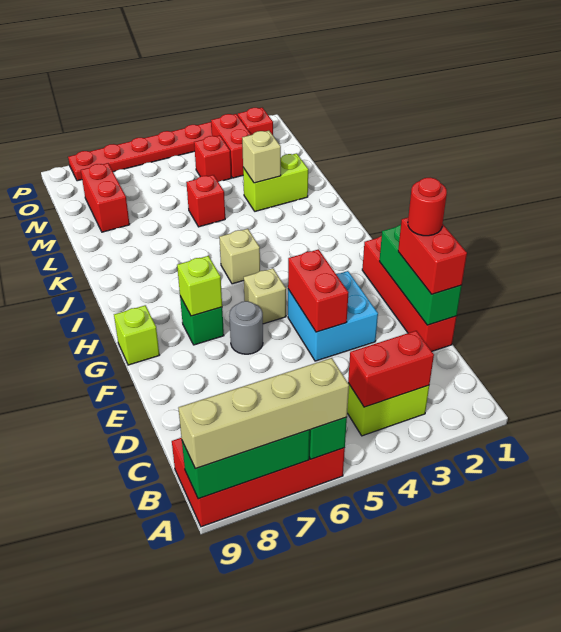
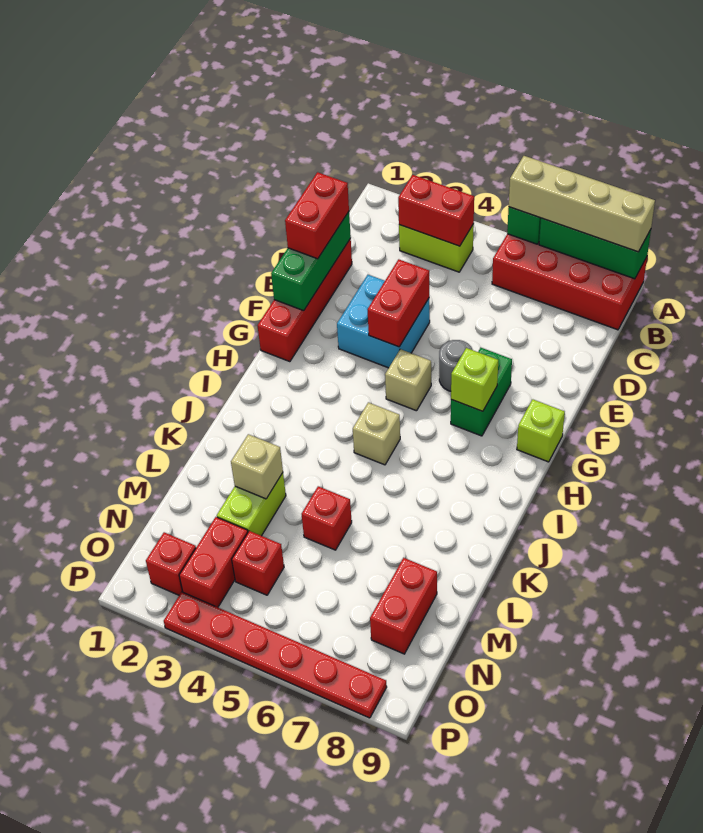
red 1x1 round brick [408,178,447,236] -> none
green 1x1 brick [180,296,224,345] -> green 1x2 brick [451,348,512,436]
lime 1x2 brick [243,153,308,211] -> lime 1x2 brick turned to [217,473,286,536]

